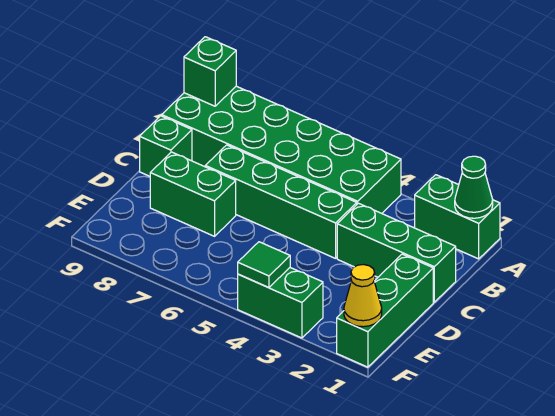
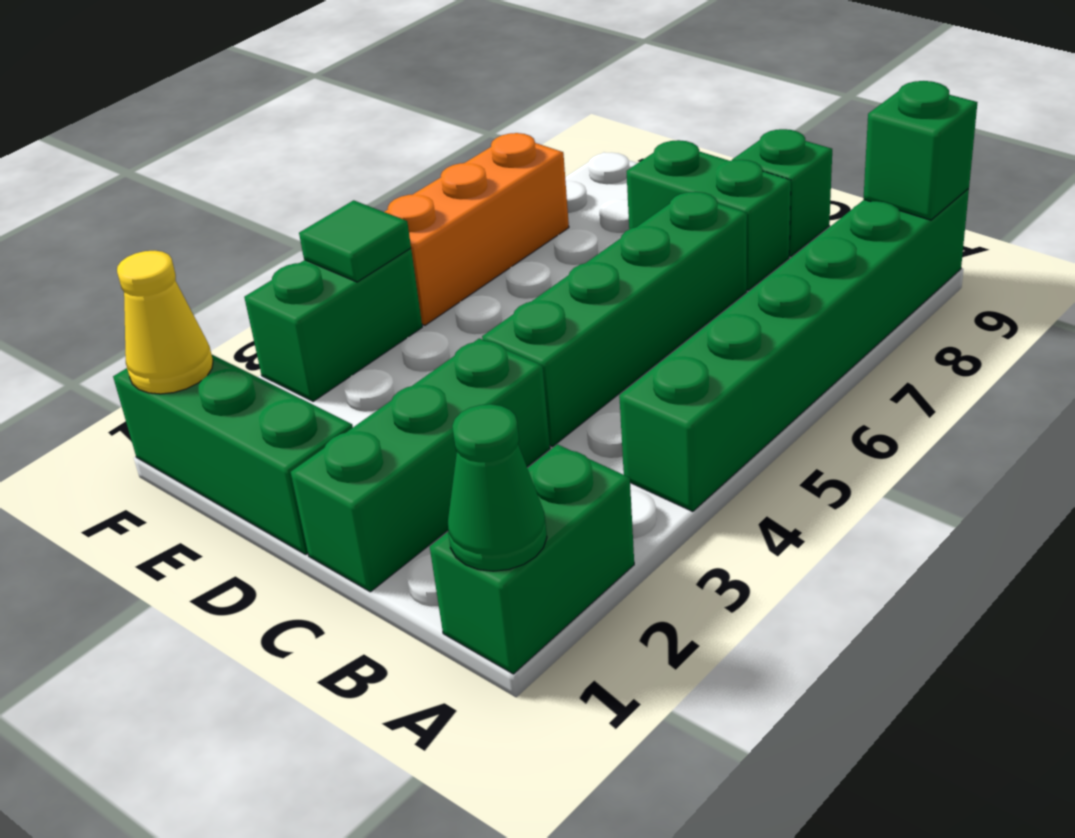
green 2x6 brick [162,86,401,213] -> green 1x6 brick [619,189,969,512]
green 1x2 brick [150,152,236,236] -> green 1x2 brick turned to [627,140,791,290]
none -> orange 1x3 brick [385,133,569,325]

